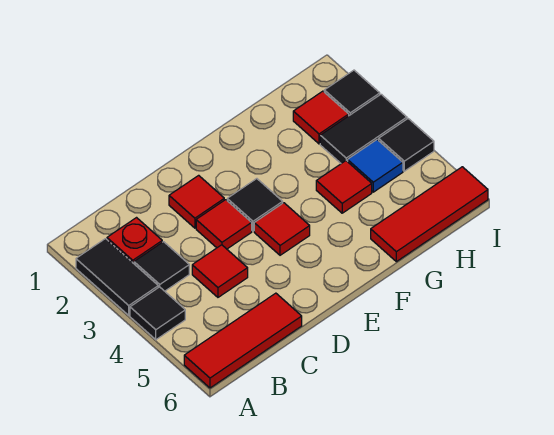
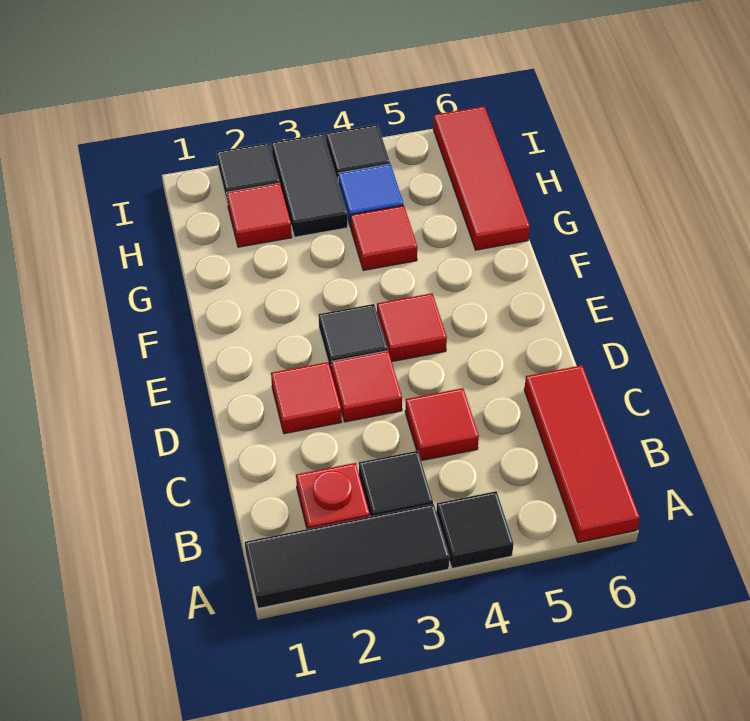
black 1x2 tile [76,239,158,315] -> black 1x3 tile [245,504,450,608]

